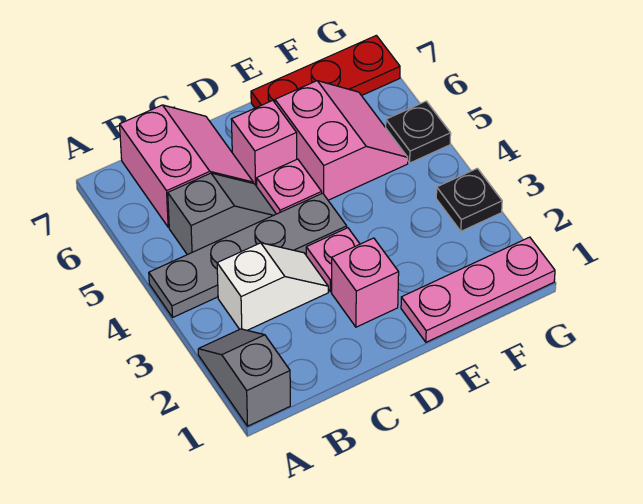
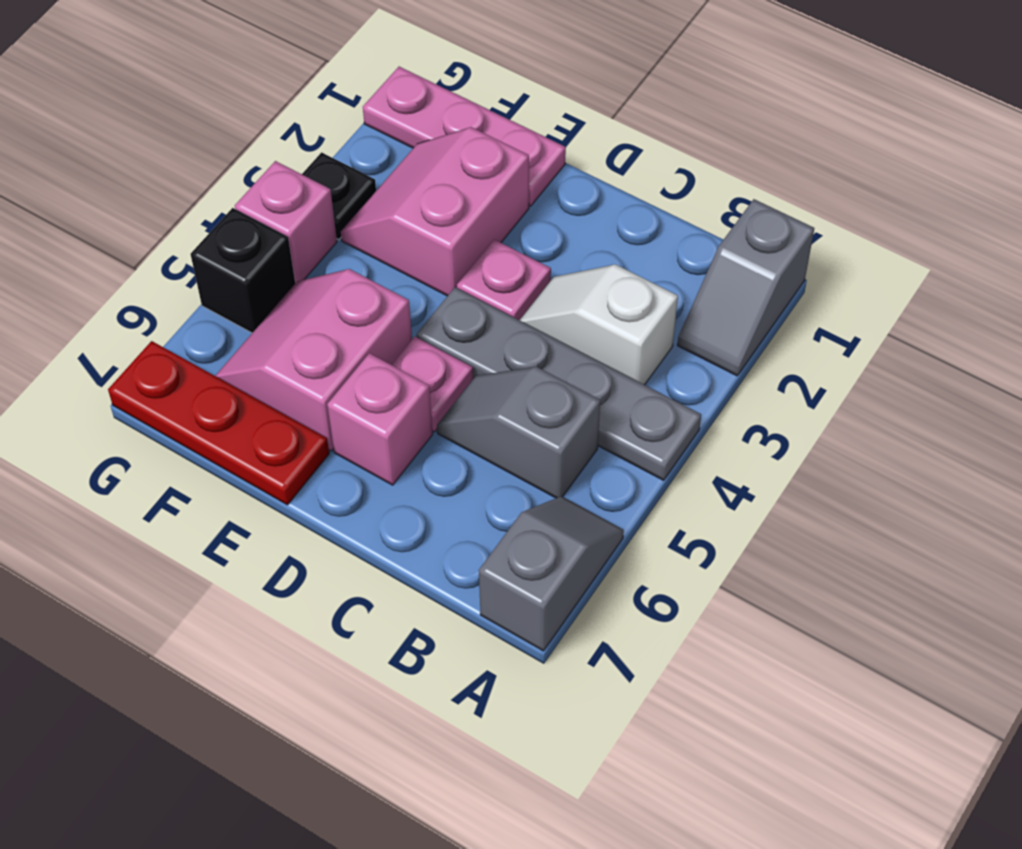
none -> grey 1x2 slope [479,496,624,651]
pink 2x2 slope [120,105,253,227] -> pink 2x2 slope moved to [341,127,529,296]
pink 1x1 brick [332,238,399,327] -> pink 1x1 brick moved to [235,161,337,283]
black 1x1 plate [386,101,451,163] -> black 1x1 brick [191,208,295,333]

